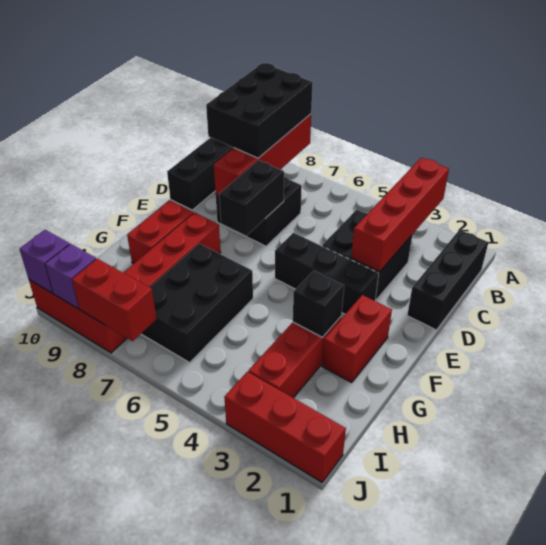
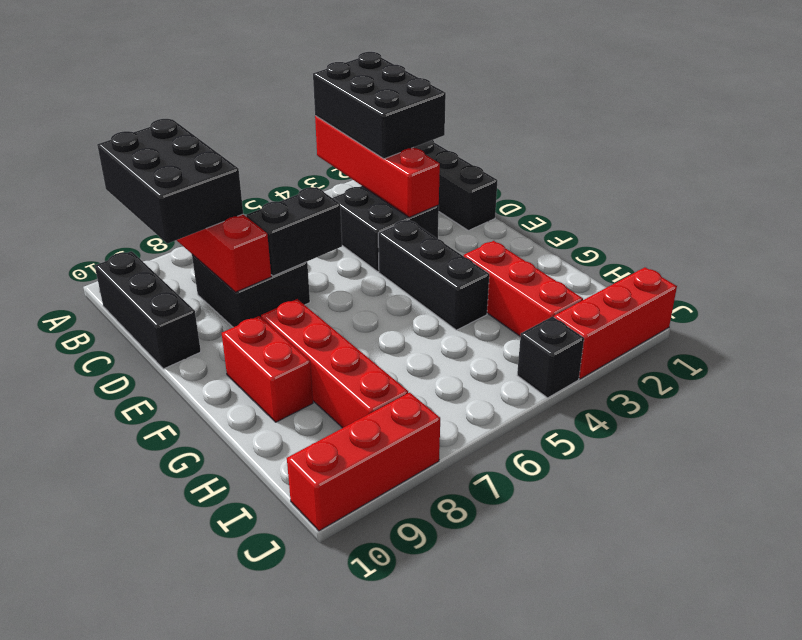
black 1x2 brick [219,160,284,236] -> black 1x2 brick turned to [246,187,342,276]
black 1x3 brick [275,233,379,314] -> black 1x3 brick turned to [378,220,489,330]
red 1x2 brick [322,295,392,383] -> none
black 1x1 brick [293,271,344,337] -> black 1x1 brick moved to [517,316,584,398]
black 2x3 brick [141,244,253,363] -> black 2x3 brick moved to [313,52,446,159]
red 1x2 brick [72,259,157,341] -> none
purple 1x1 brick [45,244,96,308] -> none
purple 1x1 brick [20,230,70,293] -> none

